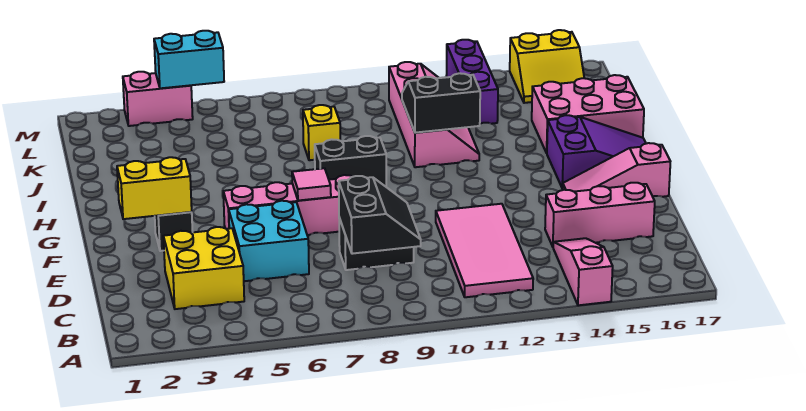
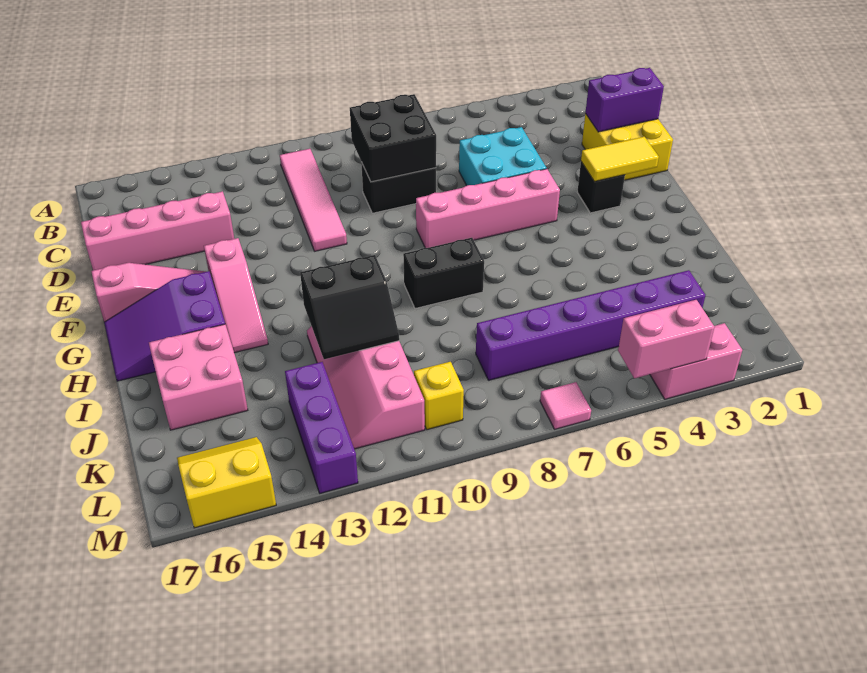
pink 1x3 slope [553,238,613,305] -> pink 1x3 slope moved to [204,238,268,353]
pink 2x4 tile [436,204,533,297] -> pink 1x4 tile [280,149,347,251]
yellow 2x2 brick [163,227,244,309] -> yellow 2x2 brick moved to [582,114,673,180]
black 2x2 slope [339,176,421,254] -> black 2x2 brick [350,94,436,182]
none -> purple 1x2 brick [585,68,664,132]
pink 1x3 brick [545,183,655,246] -> pink 1x4 brick [81,191,234,270]
yellow 1x2 brick [117,157,192,219] -> yellow 1x2 tile [581,137,659,181]
pink 1x1 tile [292,168,331,201] -> pink 1x1 tile moved to [540,382,591,429]
pink 2x3 brick [532,75,644,153] -> pink 2x2 brick [149,324,248,430]
yellow 1x1 brick [303,105,340,160] -> yellow 1x1 brick moved to [414,362,464,430]
none -> purple 1x6 brick [476,270,705,380]
cyan 1x2 brick [154,31,224,88] -> pink 1x2 brick [618,300,714,378]

